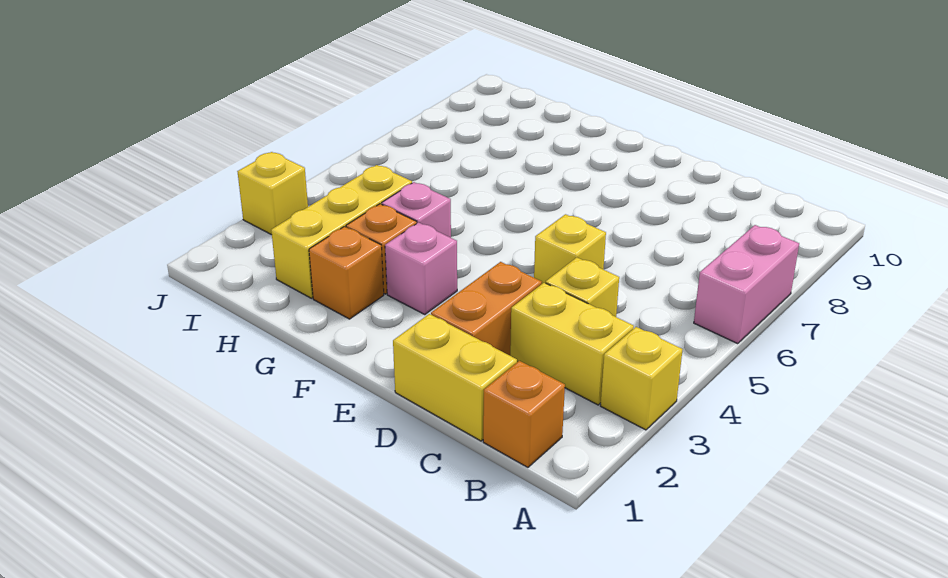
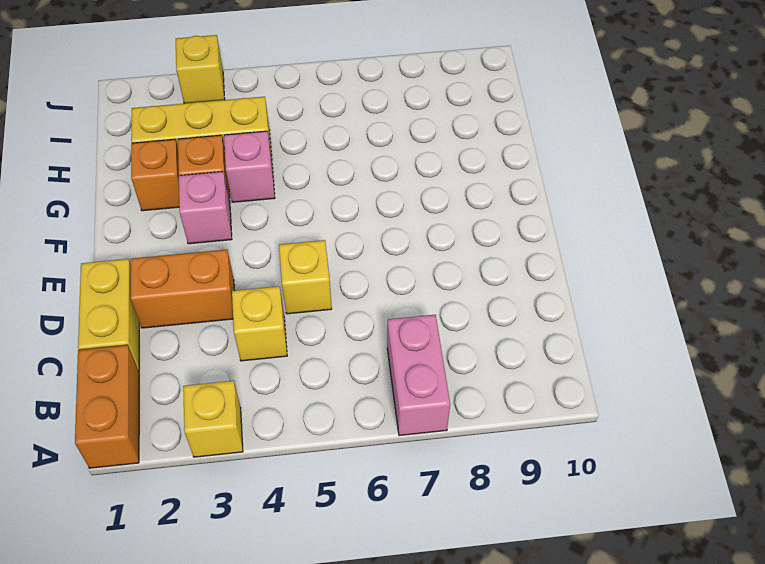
pink 1x2 brick [694,225,799,344] -> pink 1x2 brick turned to [387,315,450,436]
orange 1x1 brick [483,361,565,467] -> orange 1x2 brick [75,345,139,468]
yellow 1x2 brick [510,283,634,405] -> none

